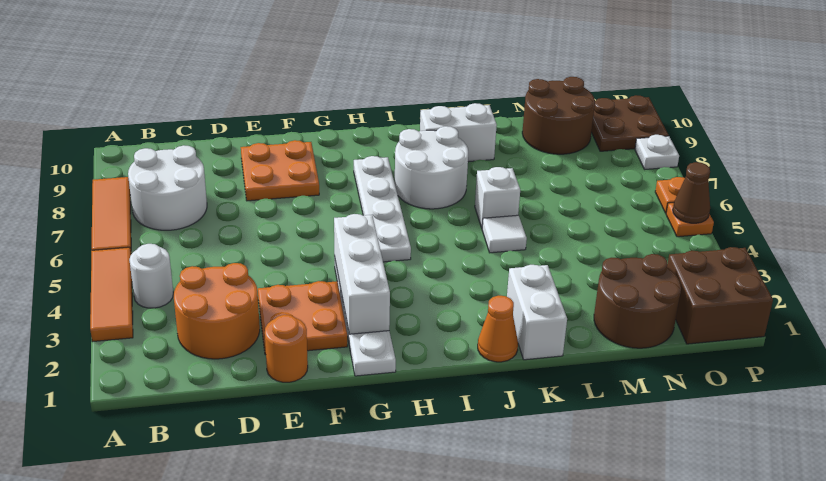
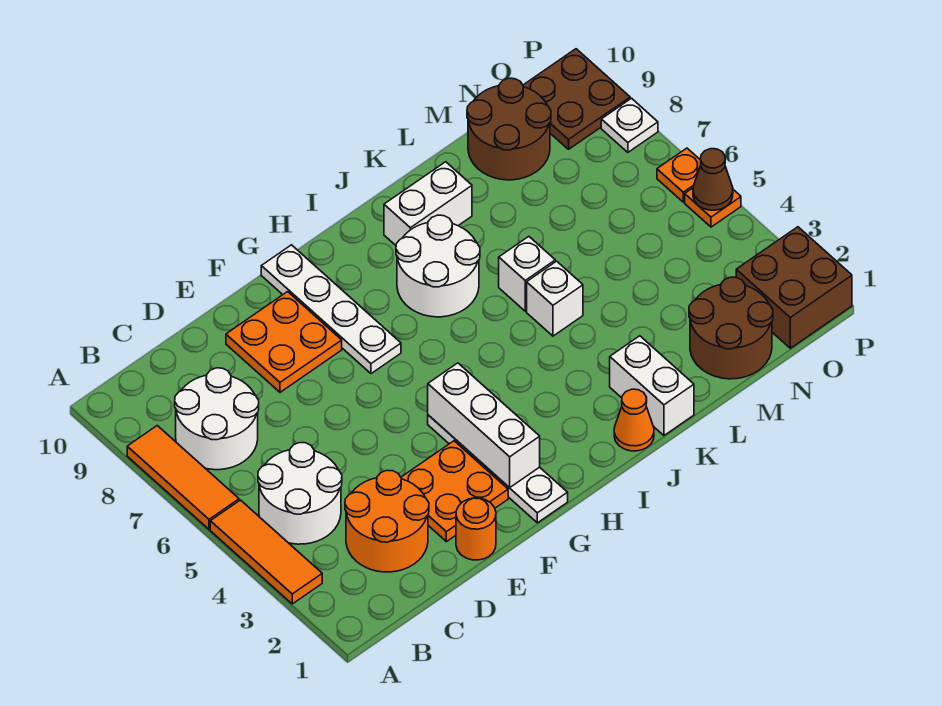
white 1x1 round brick [129,244,173,308] -> white 2x2 round brick [258,443,342,544]
white 1x4 plate [354,156,411,262] -> white 1x4 plate moved to [261,245,401,374]
white 1x1 tile [482,215,527,253] -> white 1x1 brick [527,261,583,336]

